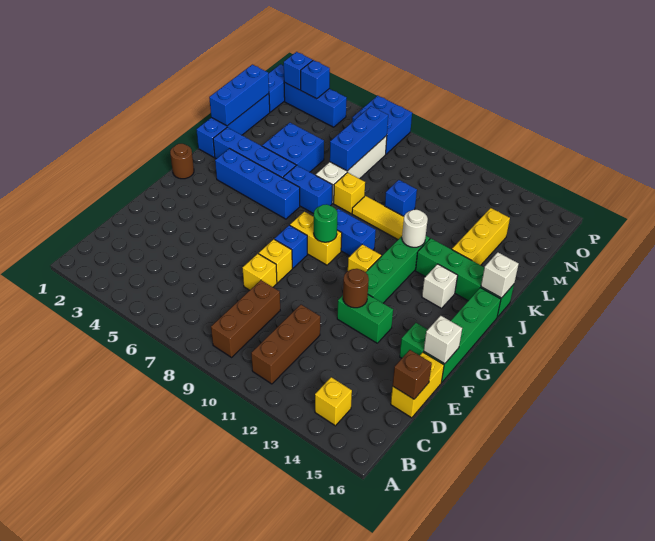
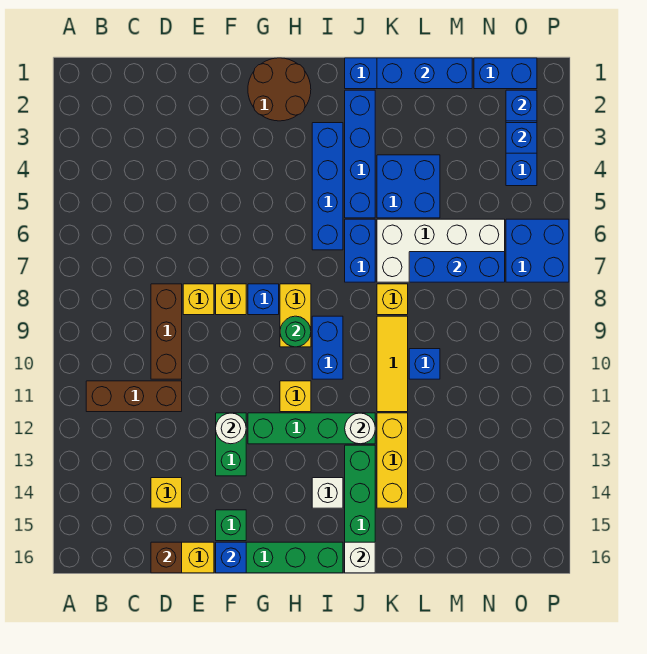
brown 1x3 brick [211,280,280,357] -> brown 1x3 brick turned to [151,284,182,379]
yellow 1x1 brick [315,377,352,426] -> yellow 1x1 brick moved to [151,478,182,508]
brown 1x1 round brick [343,269,369,308] -> white 1x1 round brick [216,413,246,444]
white 1x1 brick [424,316,462,364] -> blue 1x1 brick [216,542,246,573]
brown 1x1 round brick [170,144,194,179] -> brown 2x2 round brick [248,58,311,121]
white 1x4 brick [316,136,387,203] -> white 2x4 brick [377,219,505,282]
yellow 1x3 brick [452,208,510,265] -> yellow 1x3 brick turned to [377,413,408,508]

